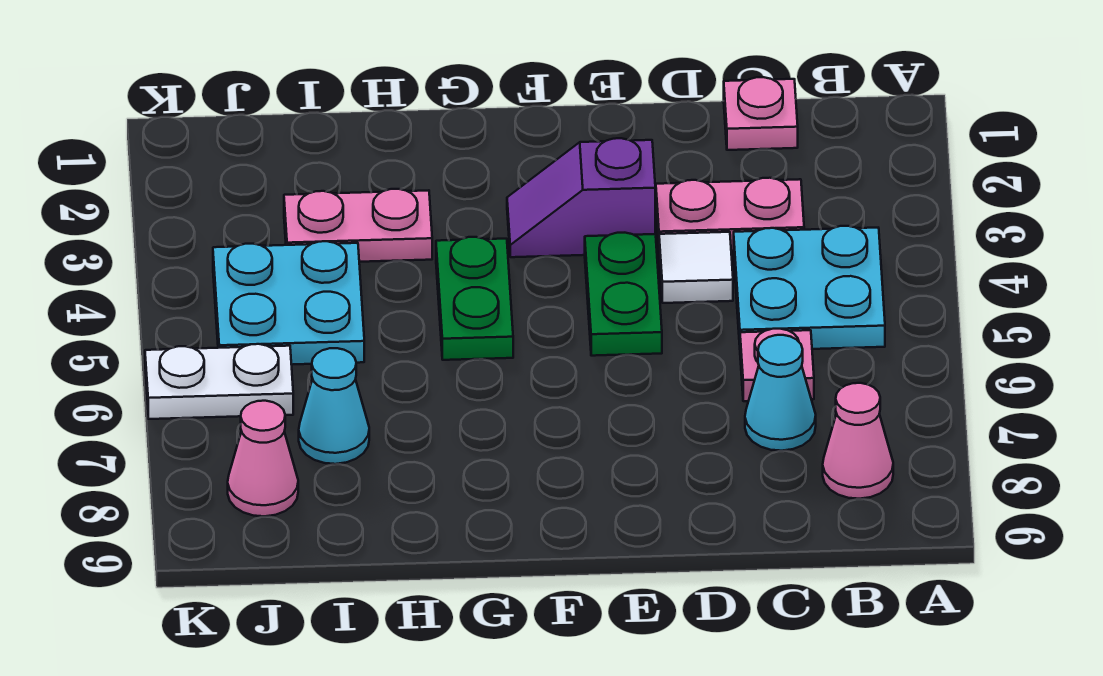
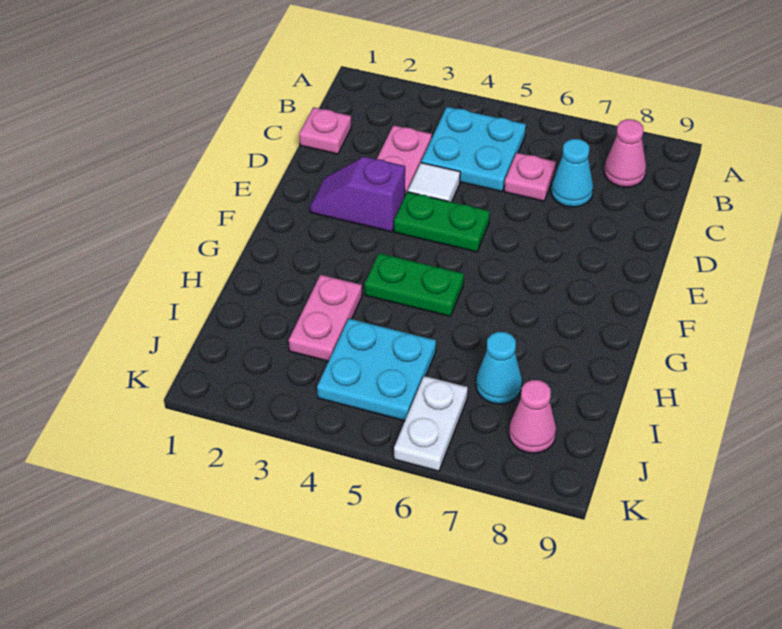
purple 1x2 slope [507,138,655,257] -> purple 1x2 slope turned to [310,157,405,232]

